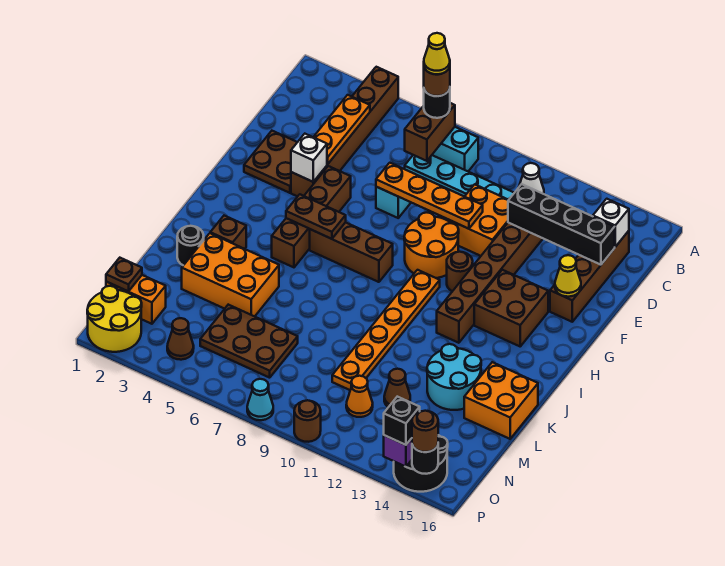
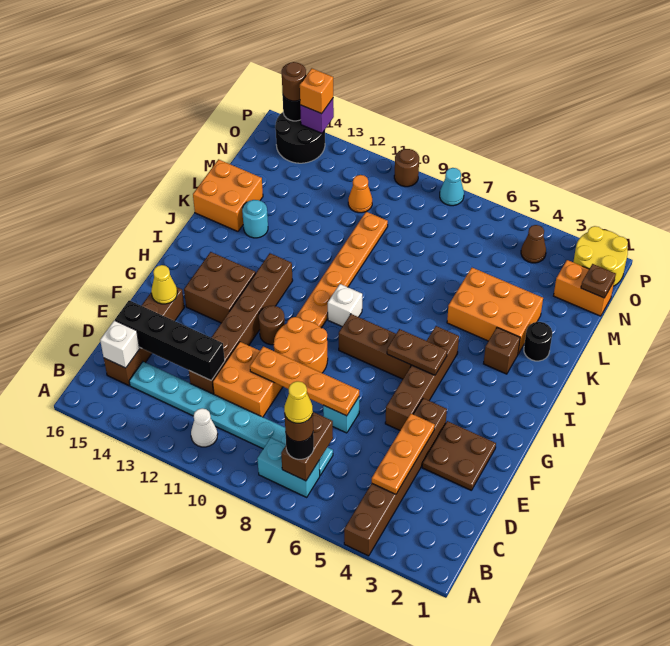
white 1x1 brick [291,134,327,182] -> white 1x1 brick moved to [328,284,362,327]
cyan 2x2 round brick [427,344,481,410] -> cyan 1x1 round brick [242,200,268,238]
brown 2x3 plate [200,305,298,378] -> none
brown 1x1 cone [384,369,410,407] -> none
black 1x1 brick [384,397,420,445] -> orange 1x1 brick [300,68,333,114]

